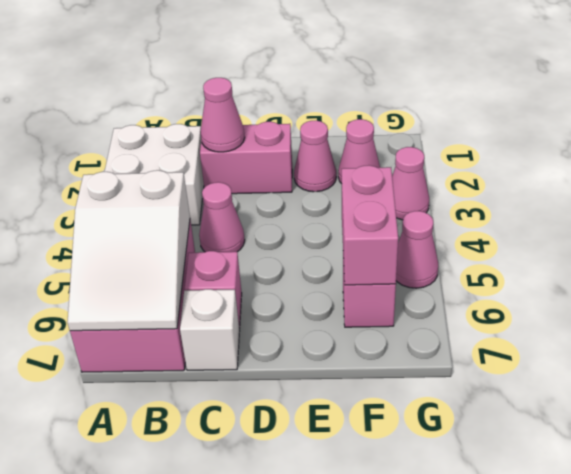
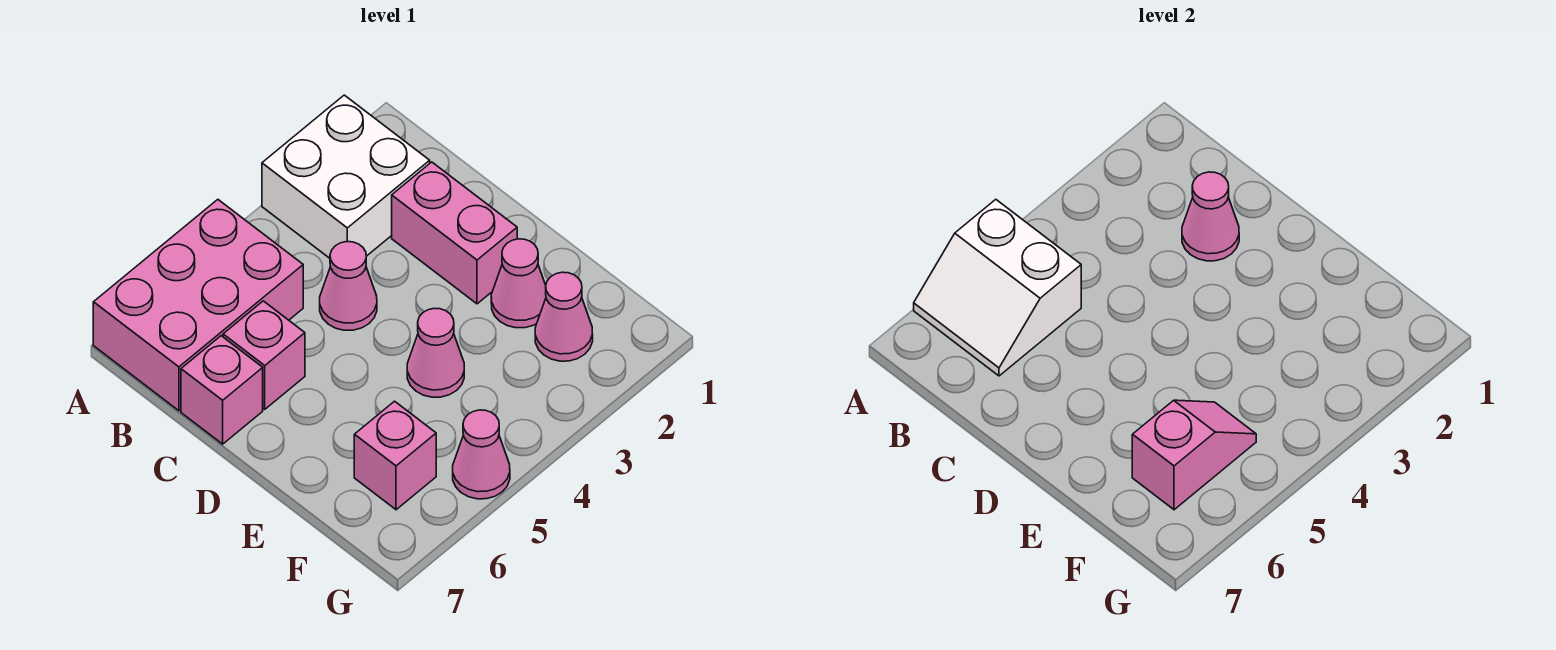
white 2x3 slope [67,170,190,331] -> white 2x2 slope [914,200,1081,376]
white 1x1 brick [180,289,240,370] -> pink 1x1 brick [181,336,263,444]
pink 1x2 brick [342,165,398,285] -> pink 1x2 slope [1132,400,1256,510]
pink 1x1 cone [392,147,429,220] -> pink 1x1 cone moved to [407,308,464,397]

